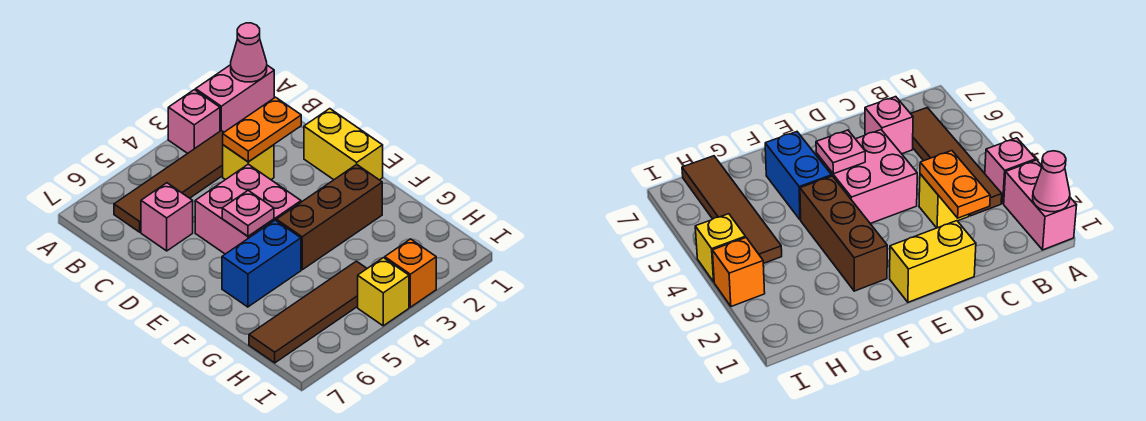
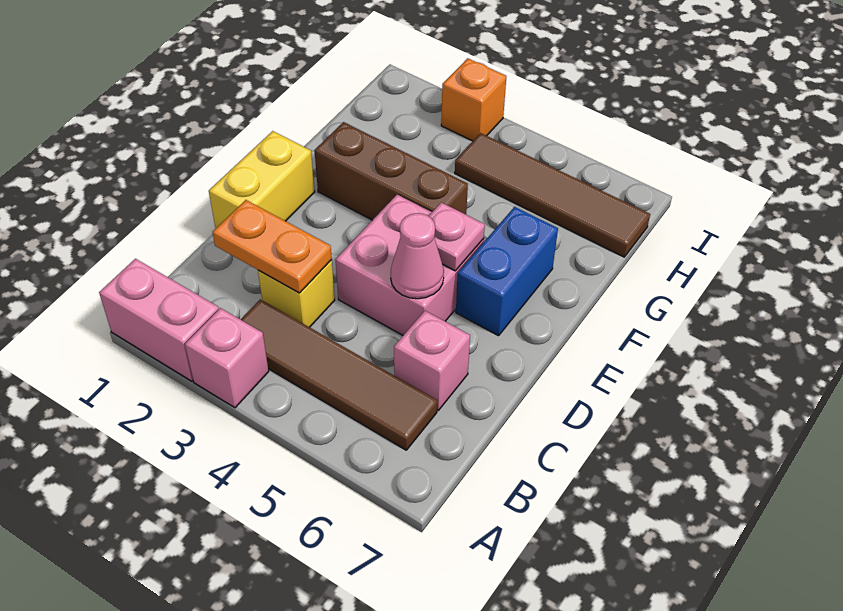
pink 1x1 cone [231,23,267,82] -> pink 1x1 cone moved to [391,213,444,299]
blue 1x2 brick [222,220,301,307] -> blue 1x2 brick turned to [456,207,558,336]
yellow 1x1 brick [358,258,409,326] -> none

